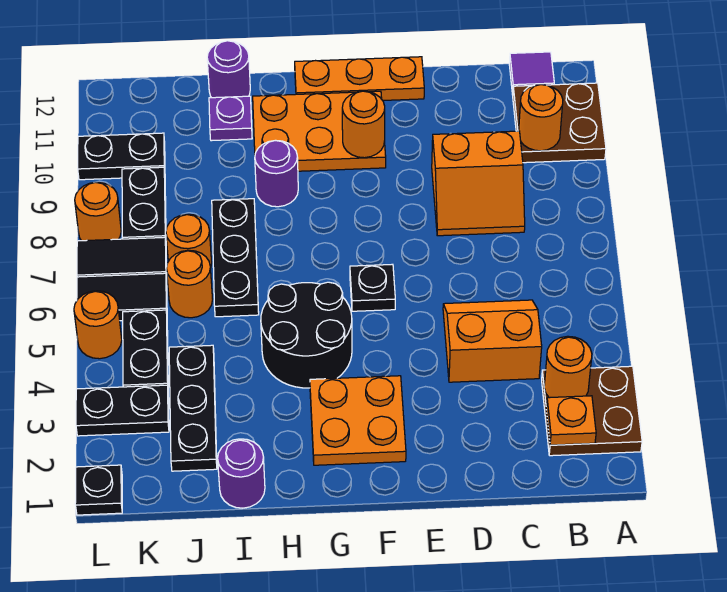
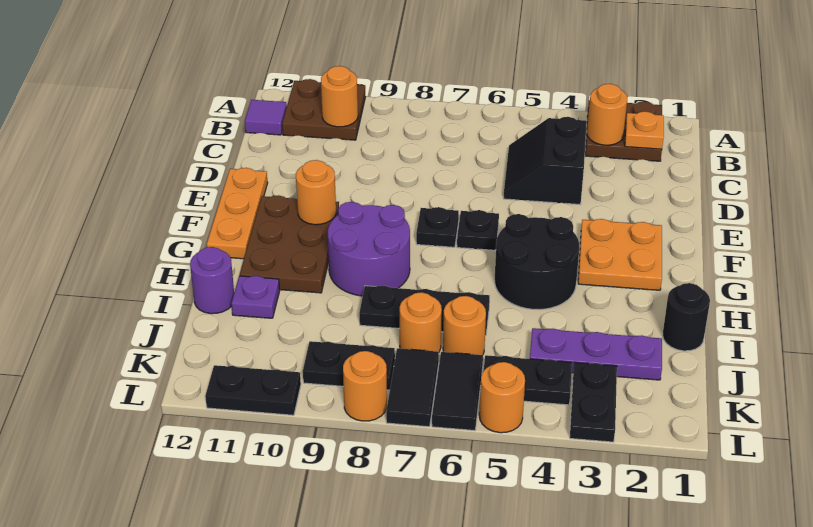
orange 2x2 slope [443,300,542,382] -> black 2x2 slope [503,117,587,204]
orange 2x2 slope [432,131,525,236] -> none
orange 2x3 plate [253,91,386,171] -> brown 2x3 plate [240,195,339,293]
purple 1x1 round brick [255,140,298,207] -> purple 2x2 round brick [328,202,410,296]
purple 1x1 round brick [218,439,265,508] -> black 1x1 round brick [662,283,710,351]
black 1x3 plate [169,345,217,471] -> purple 1x3 plate [530,328,662,380]
black 1x2 plate [78,133,165,180] -> black 1x2 plate turned to [205,365,301,415]
black 1x1 plate [75,465,122,515] -> black 1x1 plate moved to [416,207,459,247]

